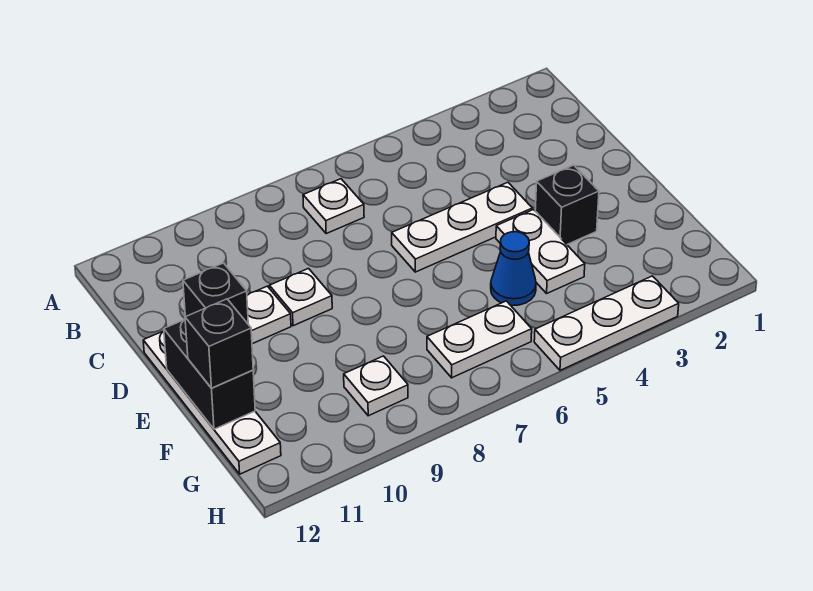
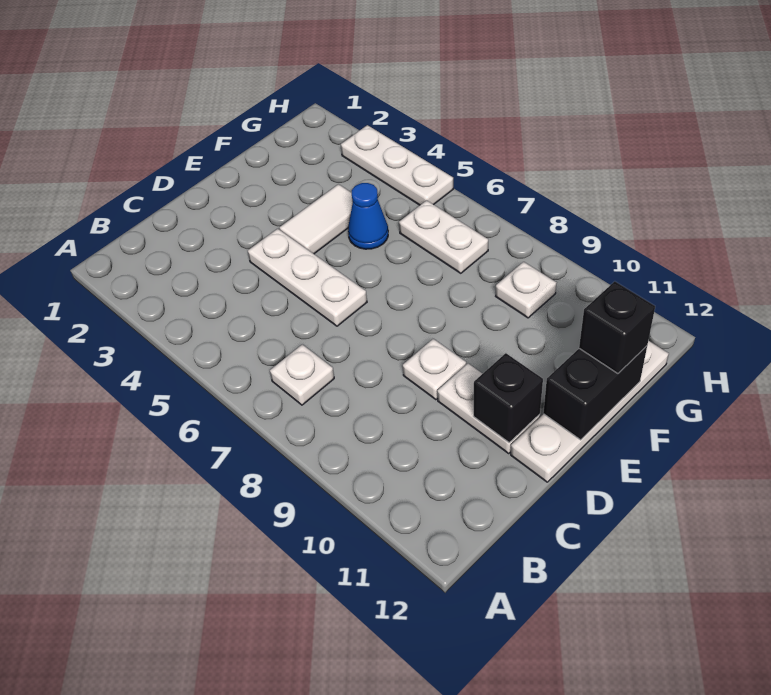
black 1x1 brick [535,165,599,244] -> none
white 1x2 plate [496,210,585,293] -> white 1x2 tile [279,184,353,254]

